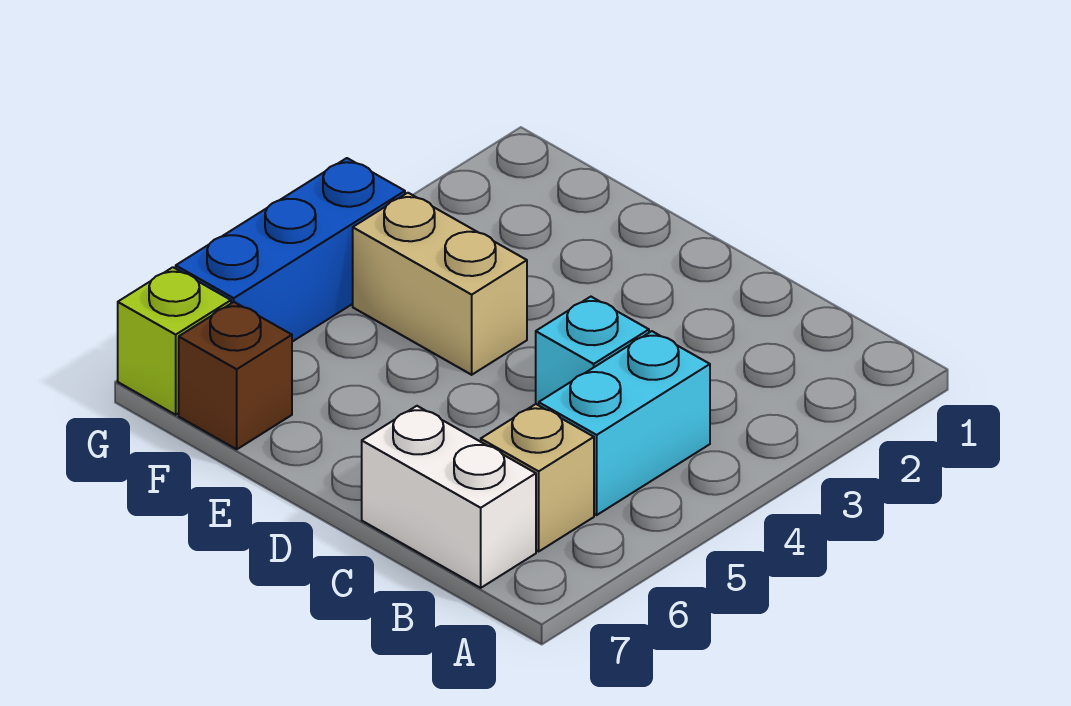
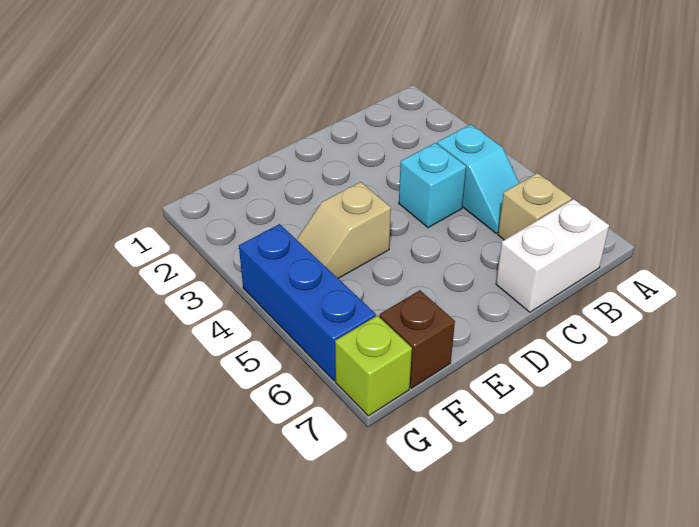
cyan 1x2 brick [539,331,710,515] -> cyan 1x2 slope [437,124,519,233]
tan 1x2 brick [353,193,527,375] -> tan 1x2 slope [296,182,391,278]

